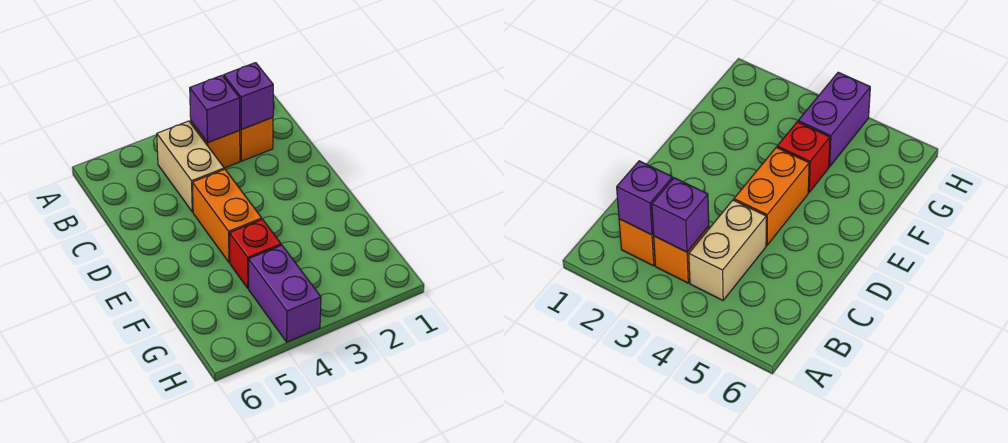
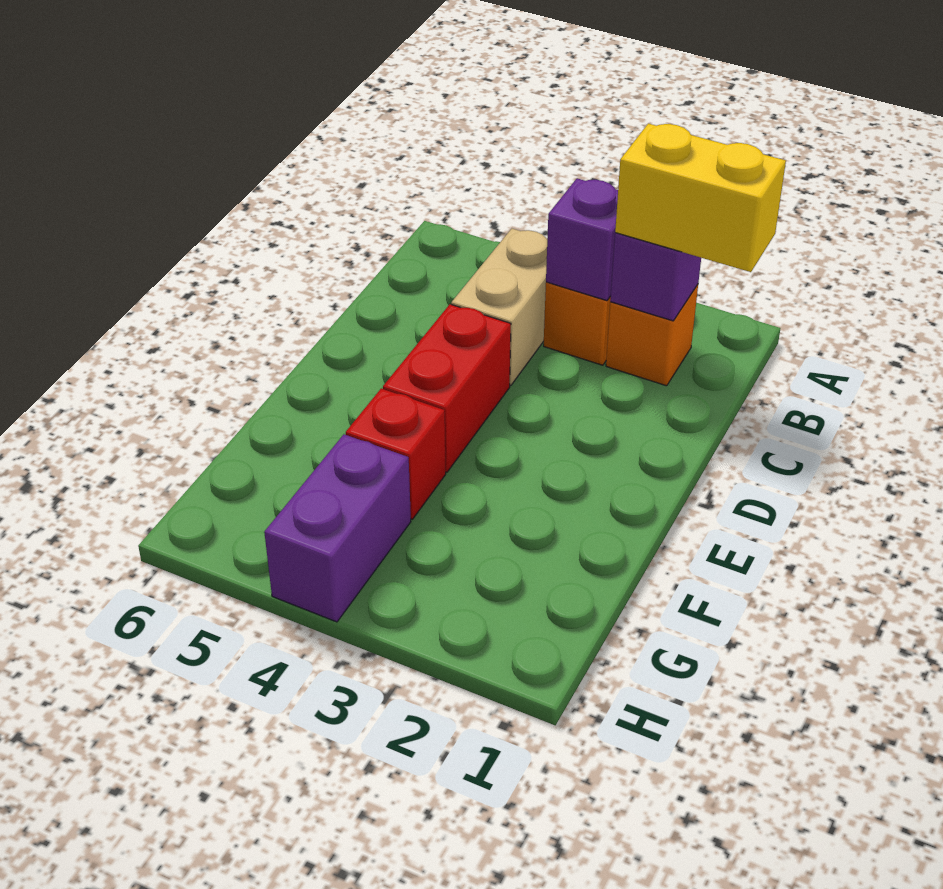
none -> yellow 1x2 brick [615,123,786,272]
orange 1x2 brick [192,169,262,263] -> red 1x2 brick [383,304,511,472]

